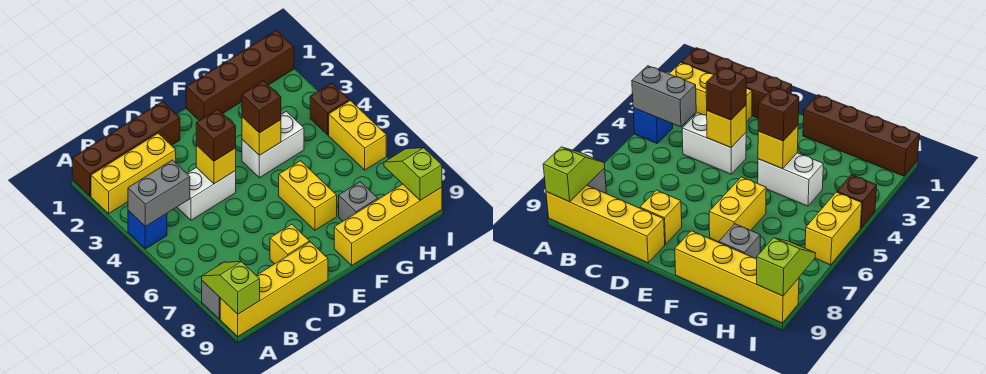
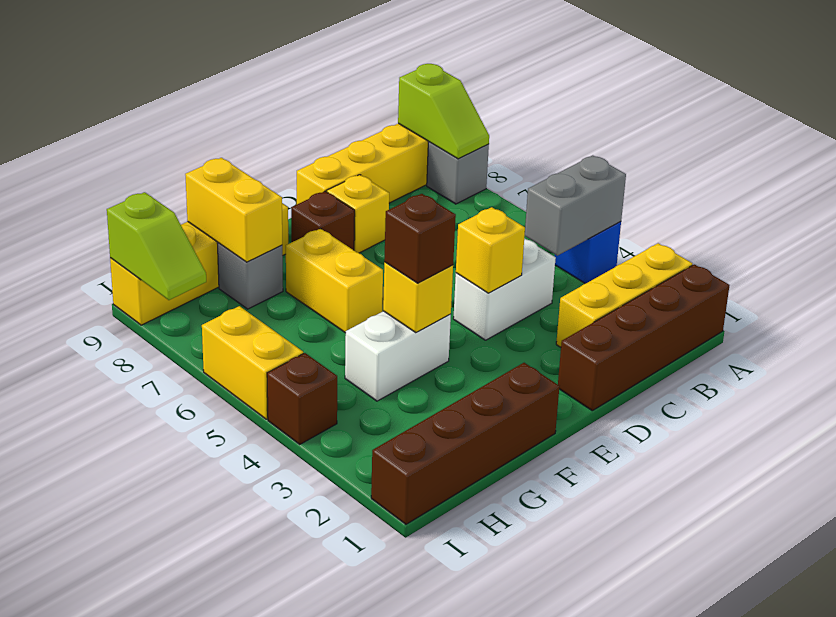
brown 1x1 brick [196,109,236,161] -> brown 1x1 brick moved to [291,191,355,250]
none -> yellow 1x2 brick [185,158,282,262]

